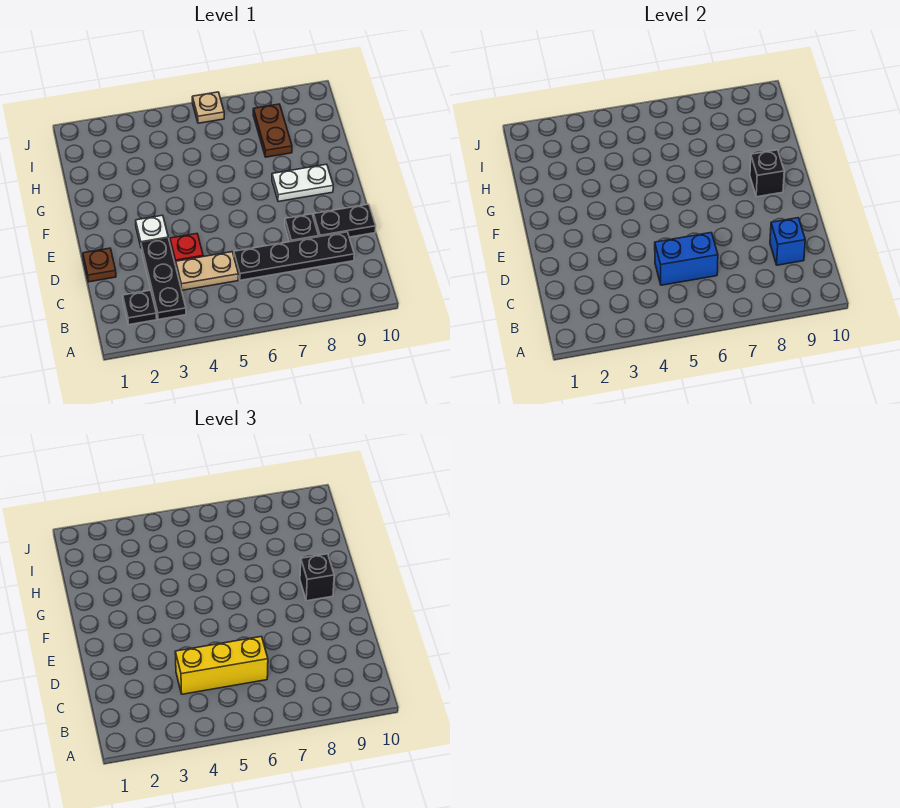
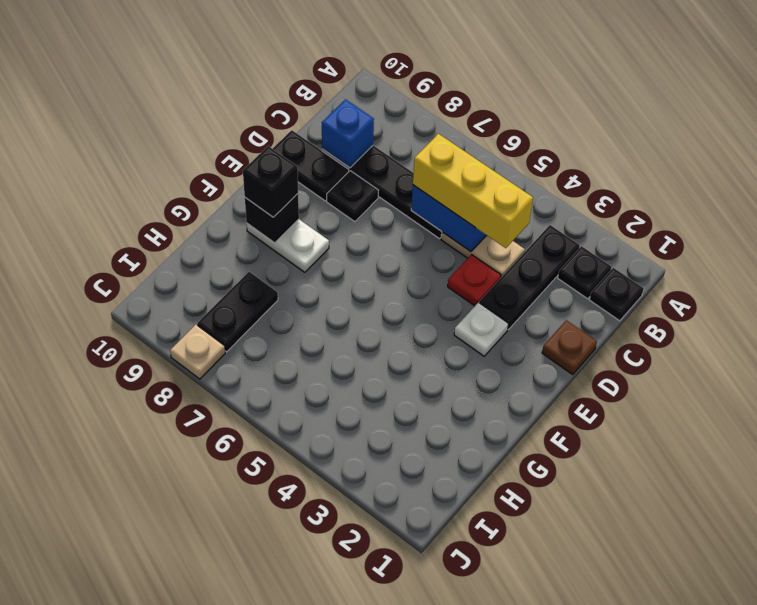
none -> black 1x1 plate [589,268,644,321]
brown 1x2 plate [253,104,292,157] -> black 1x2 plate [197,272,278,352]
tan 1x1 plate [192,92,224,123] -> tan 1x1 plate moved to [170,325,225,379]

